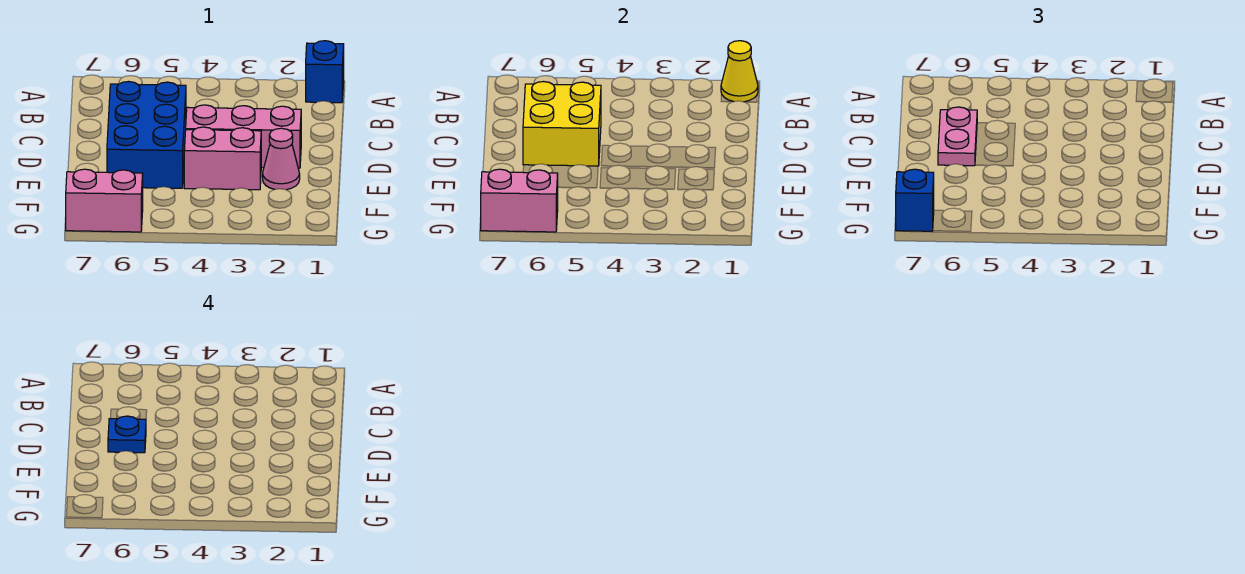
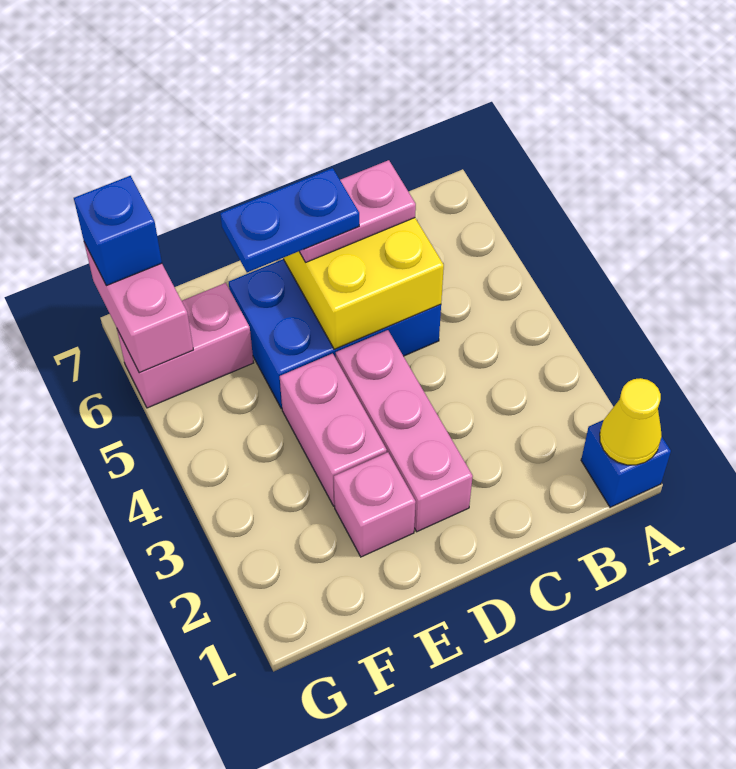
blue 1x1 plate [108,416,146,453] -> blue 1x2 plate [220,168,359,272]
pink 1x1 cone [263,128,300,190] -> pink 1x1 brick [334,452,416,557]
pink 1x2 brick [66,169,143,232] -> pink 1x2 brick turned to [117,283,254,408]

